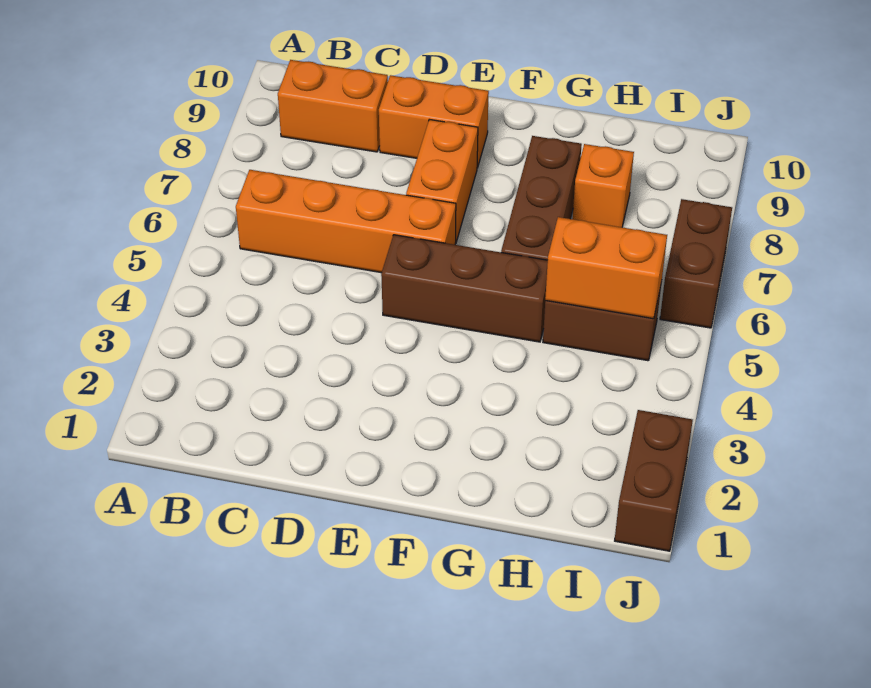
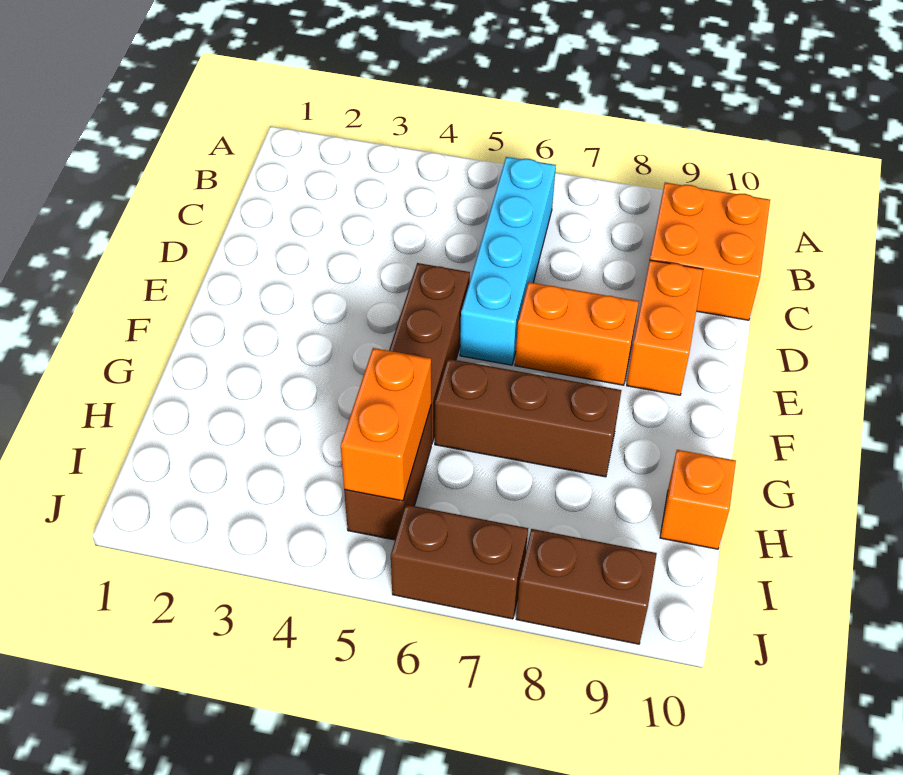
orange 1x4 brick [236,170,456,273] -> cyan 1x4 brick [460,157,556,365]
orange 1x2 brick [278,60,388,152] -> orange 2x2 brick [650,183,770,320]
orange 1x1 brick [572,144,634,227] -> orange 1x1 brick moved to [660,450,736,549]
brown 1x2 brick [615,410,693,551] -> brown 1x2 brick moved to [516,529,657,644]

